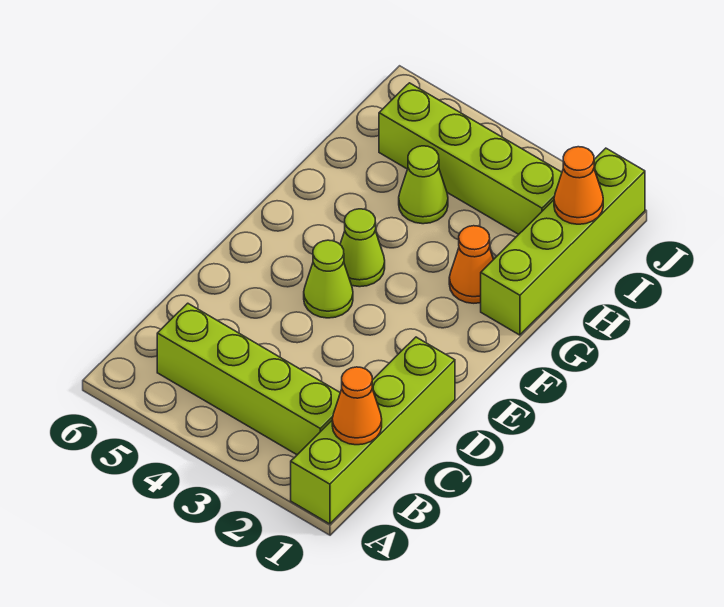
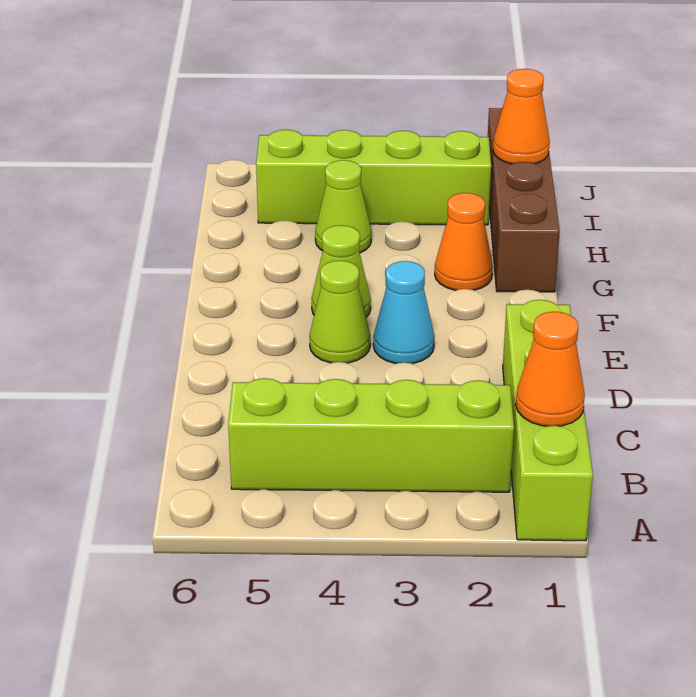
none -> cyan 1x1 cone [373,261,434,364]
lime 1x4 brick [481,148,645,335] -> brown 1x4 brick [488,108,560,292]

